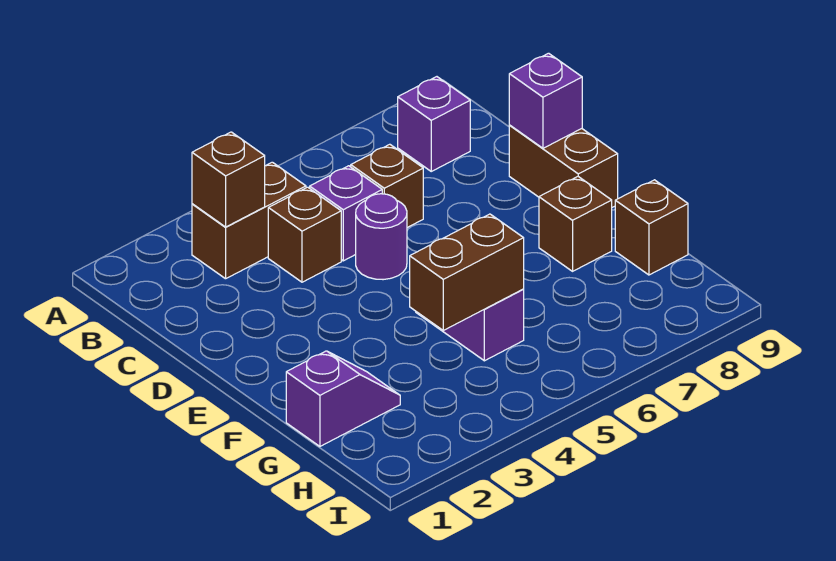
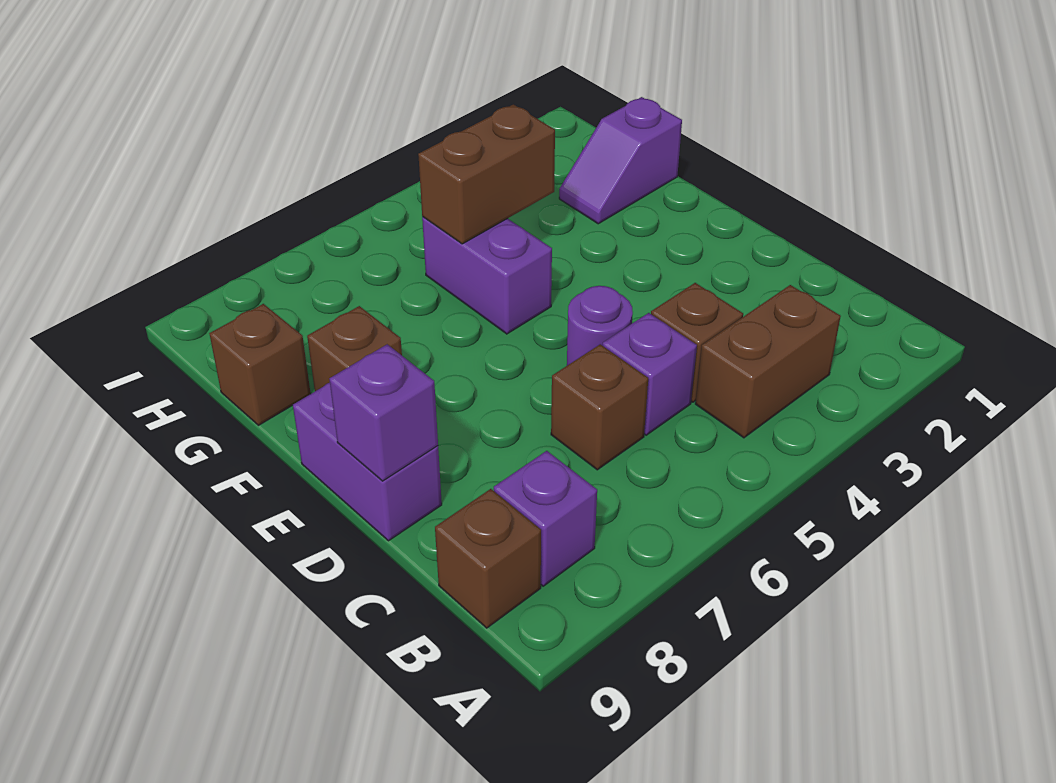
brown 1x1 brick [192,132,265,227] -> brown 1x1 brick moved to [435,489,541,628]
brown 1x2 brick [509,126,618,207] -> purple 1x2 brick [293,383,442,541]

